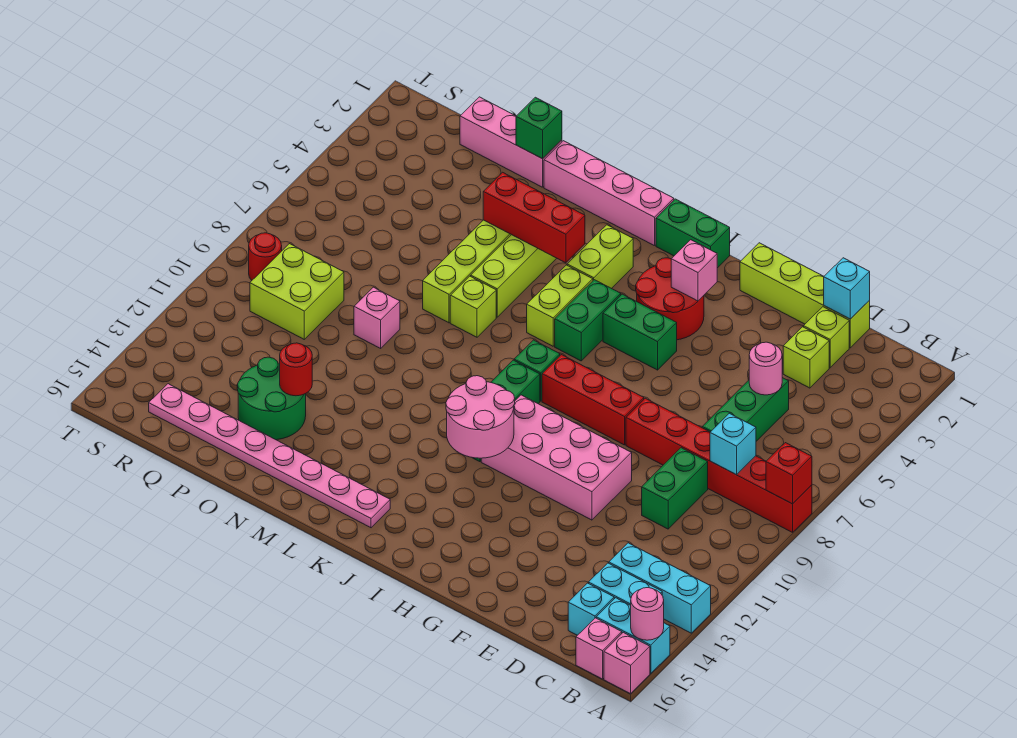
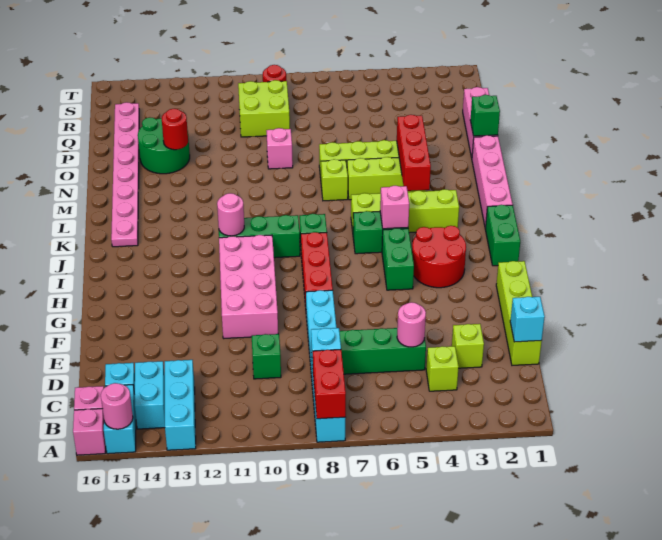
red 1x6 brick [626,398,812,532] -> cyan 1x6 brick [306,290,346,442]
red 1x1 brick [766,443,812,504] -> red 1x2 brick [313,350,346,419]
lime 1x1 brick [804,307,849,368] -> lime 1x1 brick moved to [426,346,459,391]
green 1x2 brick [642,448,708,529] -> green 1x1 brick [252,334,281,379]
pink 1x1 brick [671,240,717,301] -> pink 1x1 brick moved to [380,186,409,229]
pink 2x2 round brick [446,376,515,458] -> pink 1x1 round brick [217,193,244,236]

